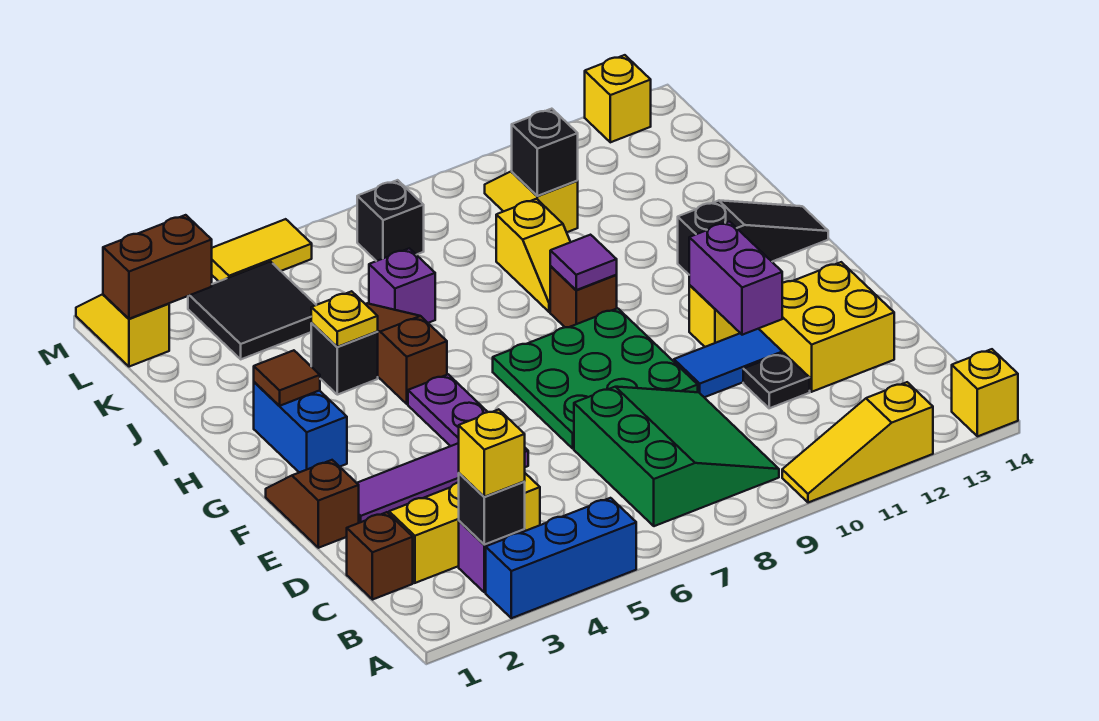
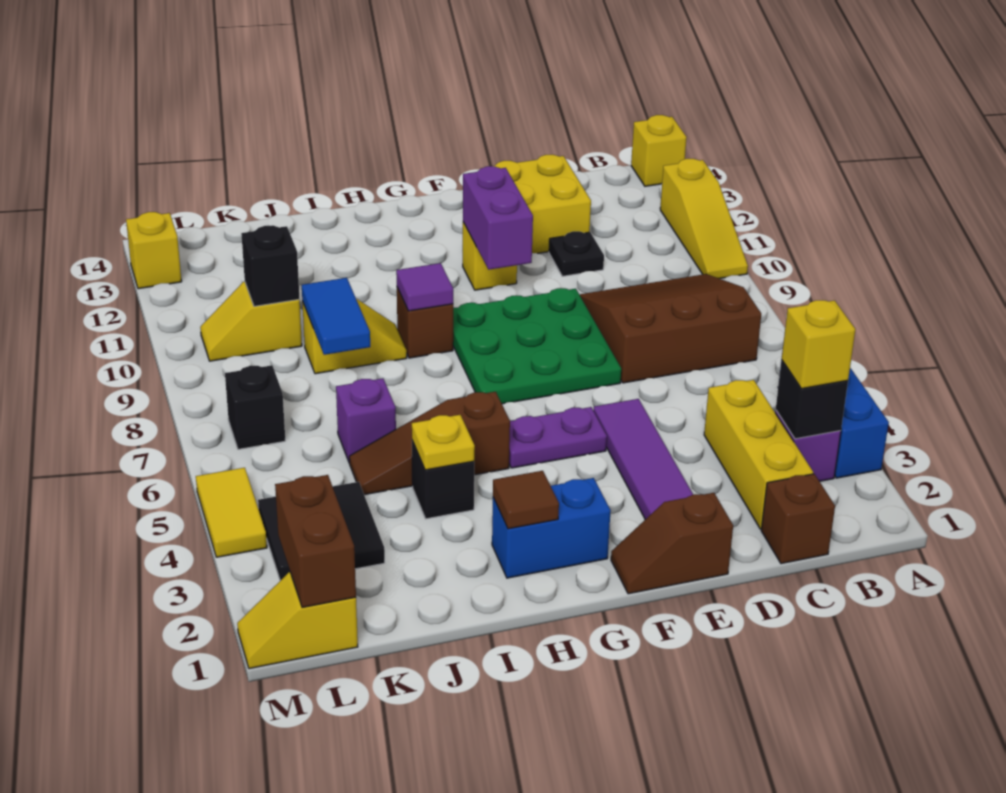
green 3x3 slope [574,387,779,526] -> brown 3x3 slope [579,274,761,383]
blue 1x2 tile [674,329,782,397] -> blue 1x2 tile moved to [302,278,370,355]
purple 1x2 brick [689,222,782,335] -> purple 1x2 brick turned to [463,166,533,270]
black 1x3 slope [678,200,828,274] -> none

